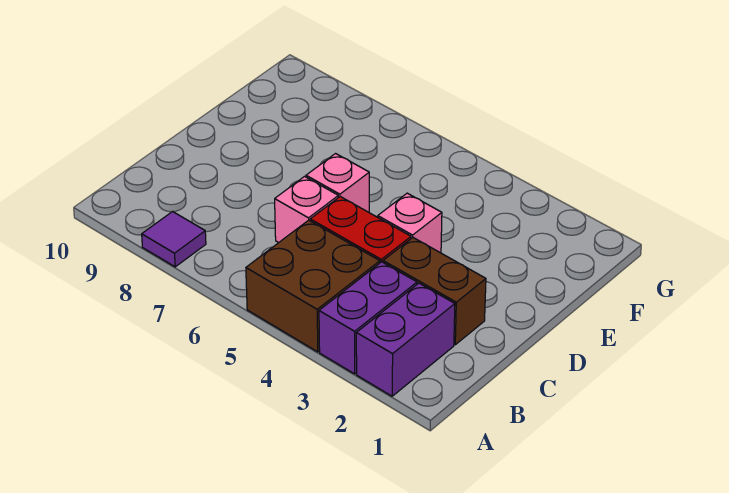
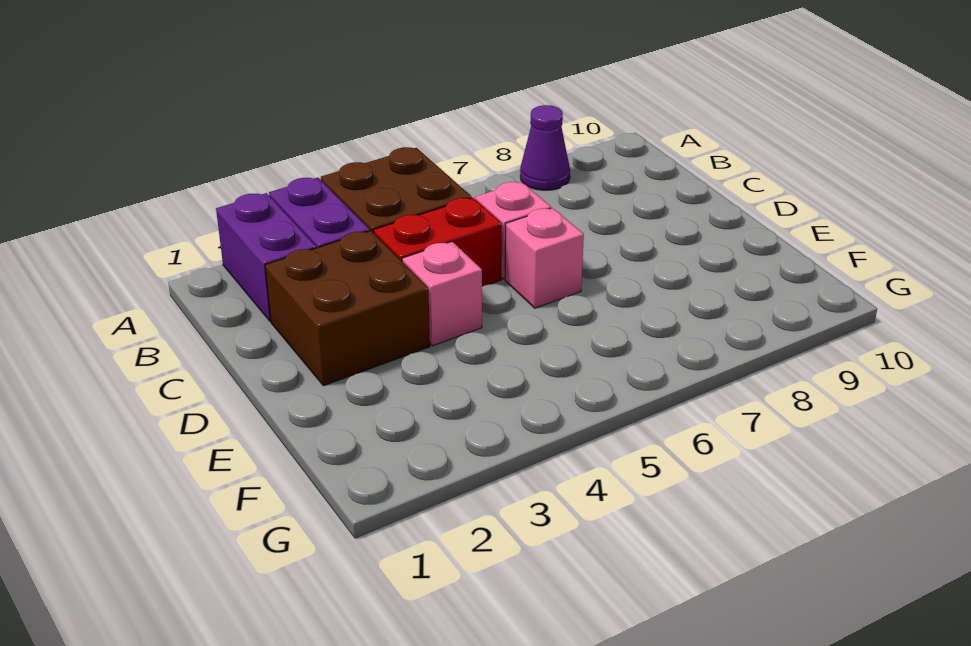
purple 1x1 tile [142,212,206,267] -> purple 1x1 cone [520,105,570,190]
brown 1x2 brick [383,238,486,345] -> brown 2x2 brick [265,231,430,386]

